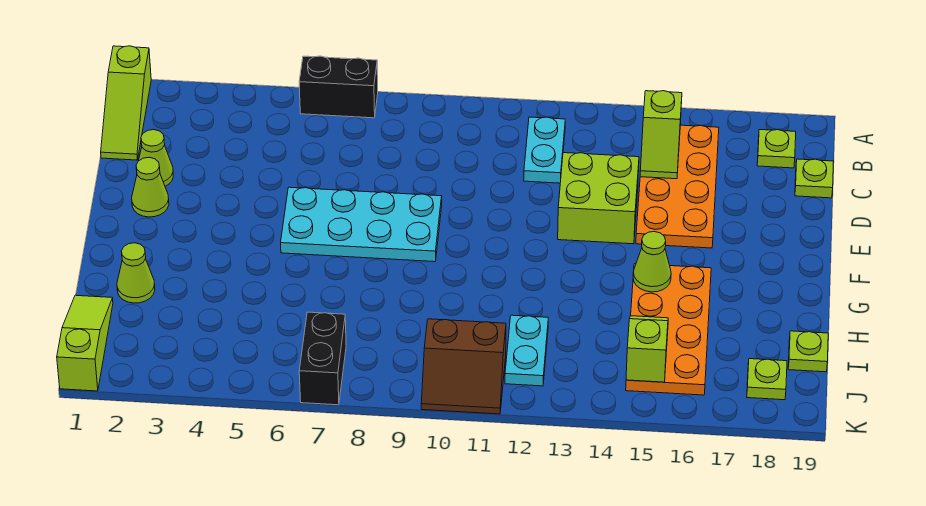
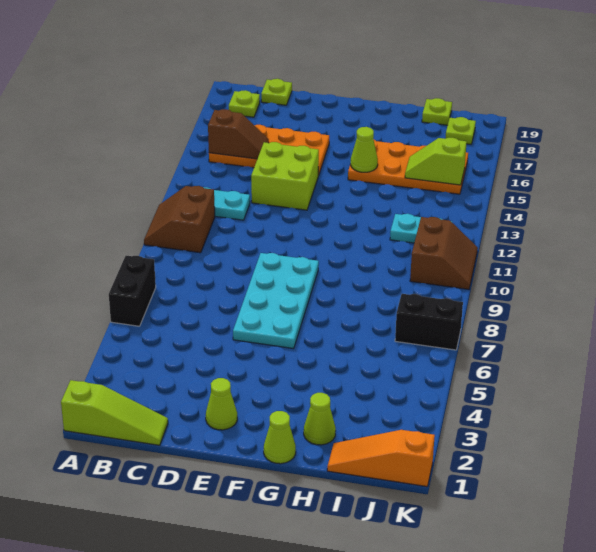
none -> brown 2x2 slope [144,186,215,253]
lime 1x2 slope [640,91,682,179] -> brown 1x2 slope [208,109,269,159]
lime 1x1 cone [139,130,173,186] -> lime 1x1 cone moved to [264,411,296,464]
lime 1x3 slope [57,295,113,391] -> orange 1x3 slope [327,430,435,487]

